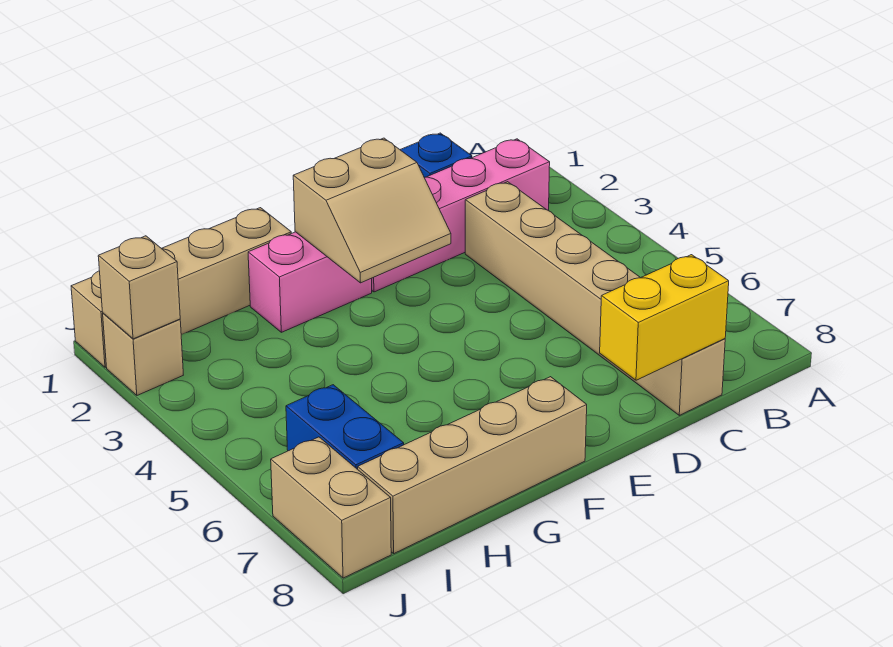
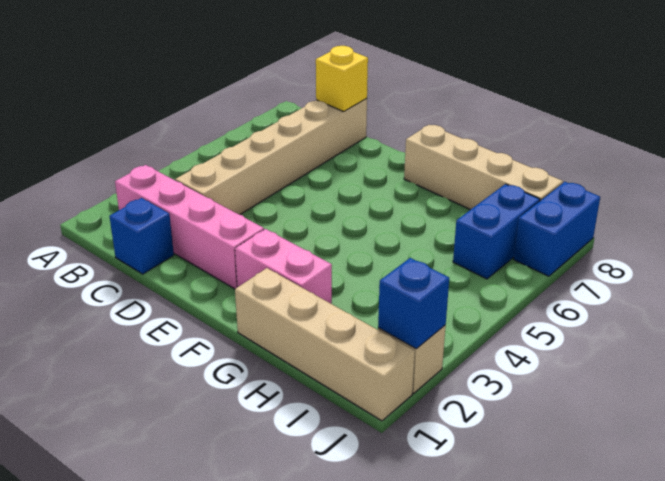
yellow 1x2 brick [600,255,729,380] -> yellow 1x1 brick [316,46,368,112]
tan 2x2 slope [293,138,451,283] -> none
tan 1x1 brick [98,236,180,339] -> blue 1x1 brick [378,258,449,348]
tan 1x2 brick [271,437,391,578] -> blue 1x2 brick [514,182,600,276]

